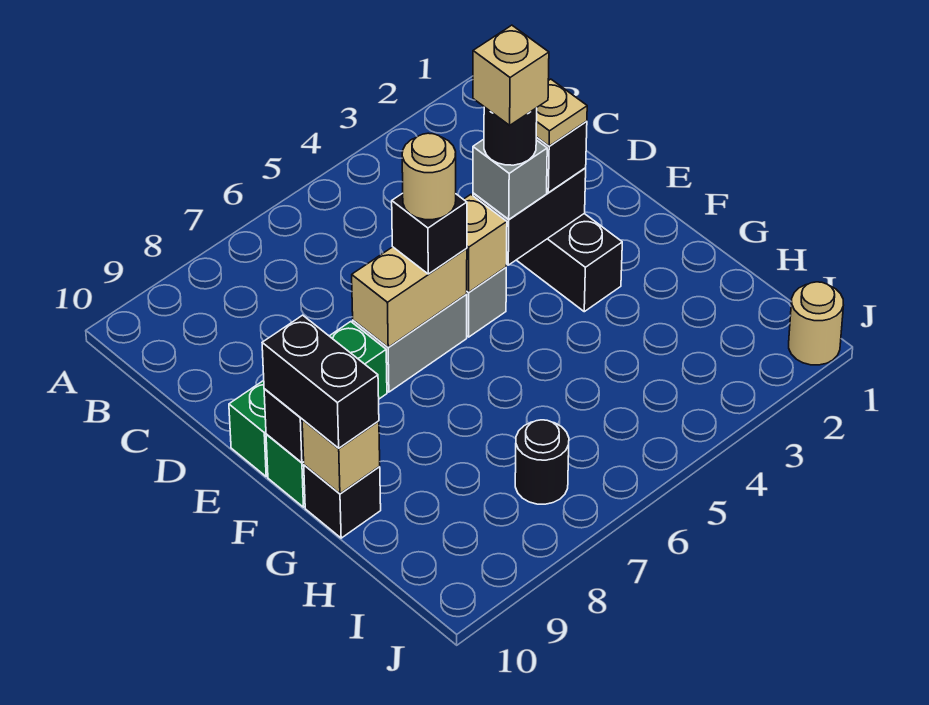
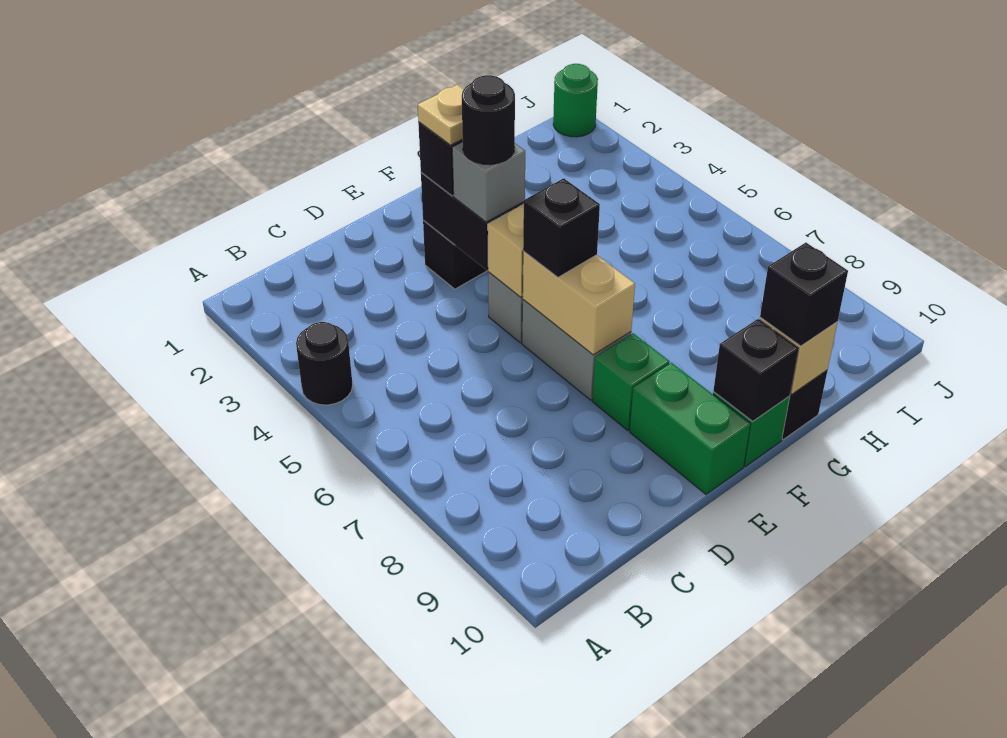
tan 1x1 brick [473,25,549,125] -> none
tan 1x1 round brick [402,133,456,220] -> none
black 1x2 brick [262,315,379,448] -> black 1x1 brick [760,243,848,346]
black 1x1 round brick [515,420,569,504] -> black 1x1 round brick moved to [296,322,353,405]
tan 1x1 round brick [789,282,843,365] -> green 1x1 round brick [553,64,598,137]

